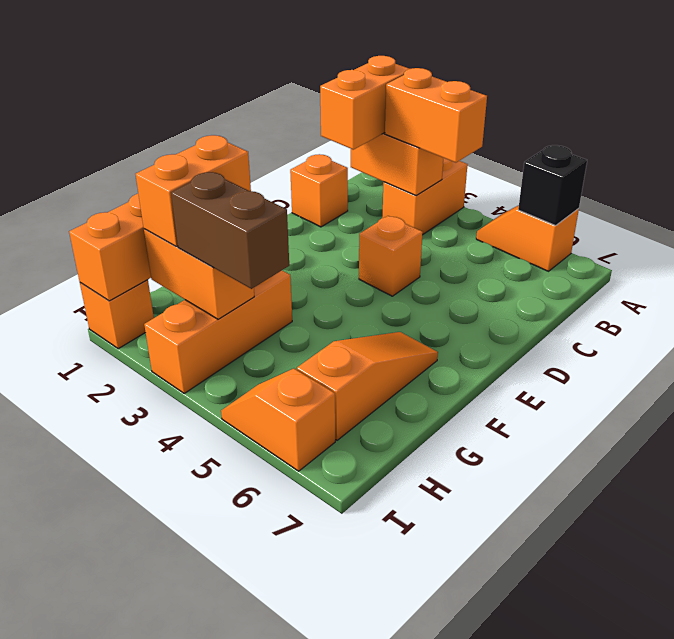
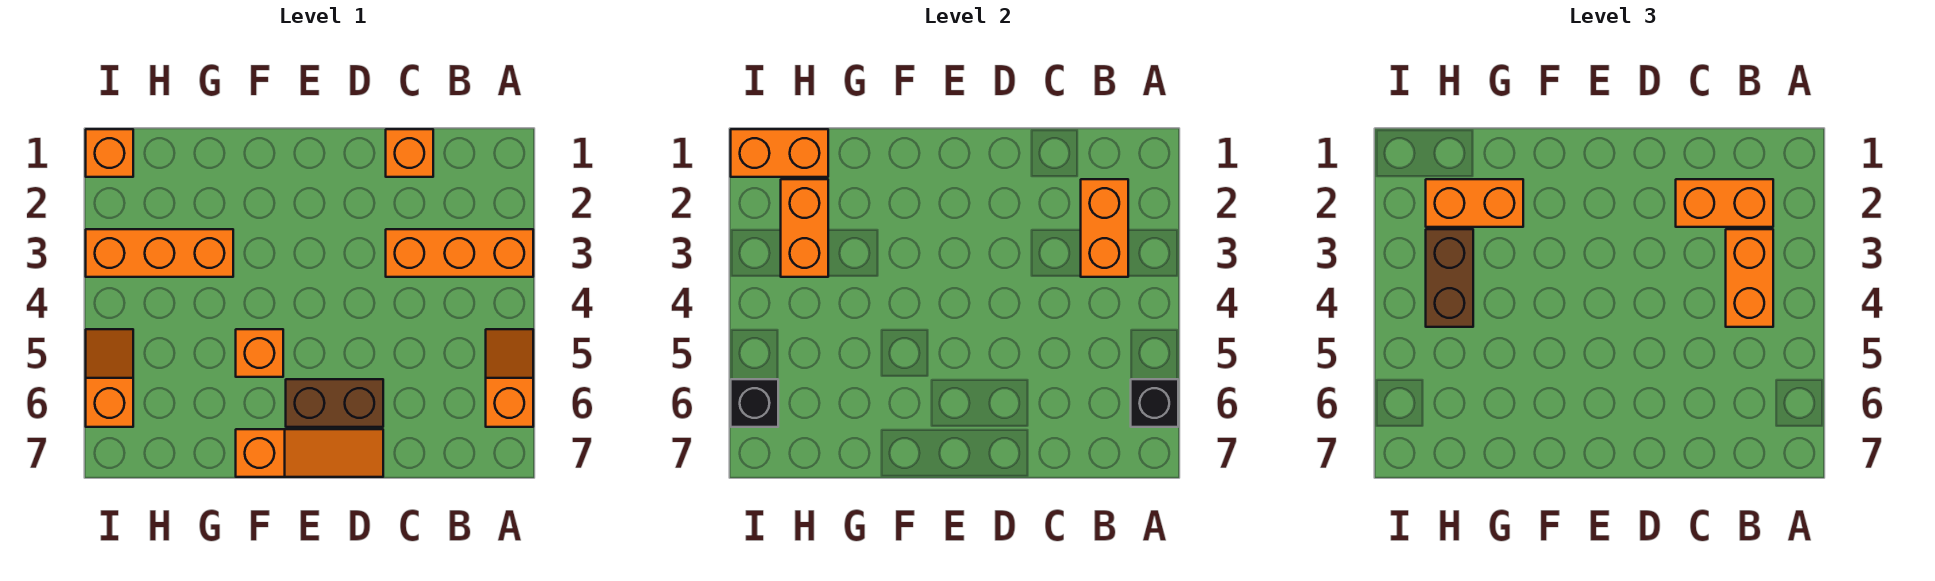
orange 1x2 brick [382,158,468,235] -> orange 1x3 brick [386,229,533,277]
orange 1x1 brick [359,216,423,296] -> orange 1x1 brick moved to [236,329,283,377]
none -> brown 1x2 brick [286,379,383,427]
orange 1x3 slope [297,332,438,440] -> orange 1x3 slope moved to [236,429,383,477]
none -> black 1x1 brick [731,379,778,427]

